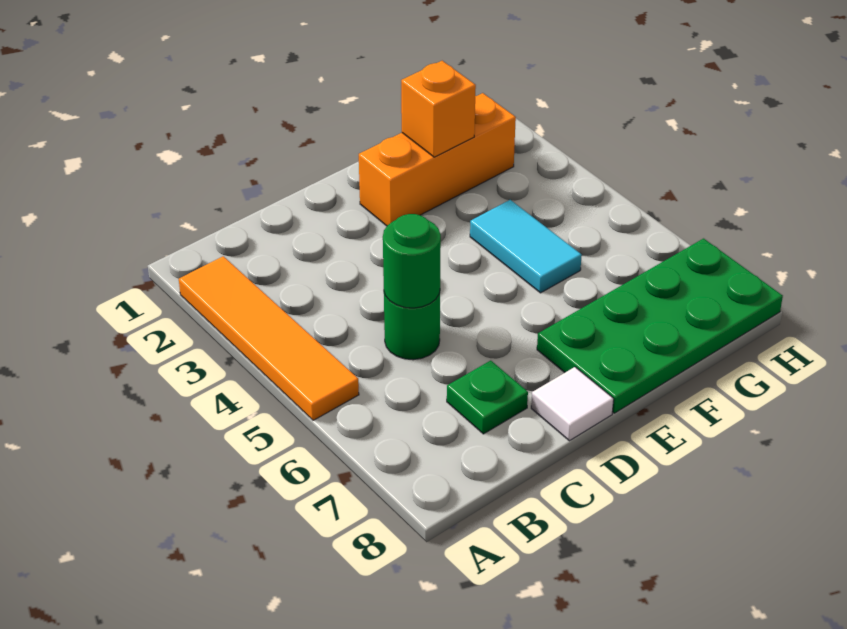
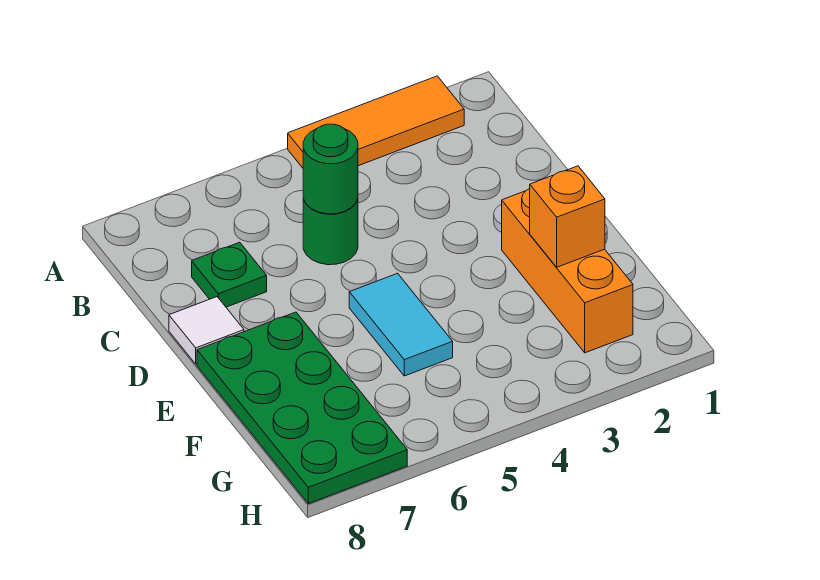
orange 1x4 tile [179,256,359,420] -> orange 1x3 tile [288,76,464,168]
cyan 1x2 tile [470,200,582,293] -> cyan 1x2 tile turned to [349,273,453,376]

